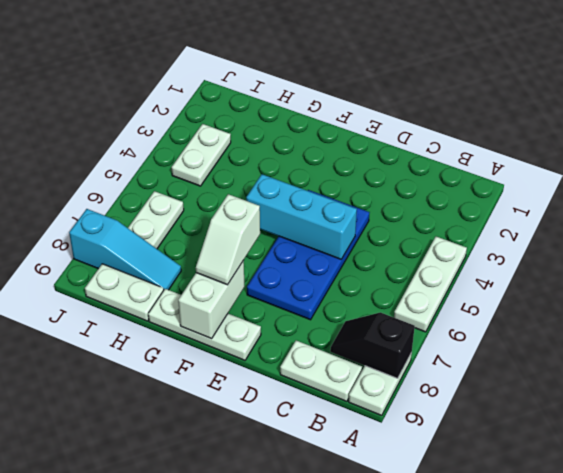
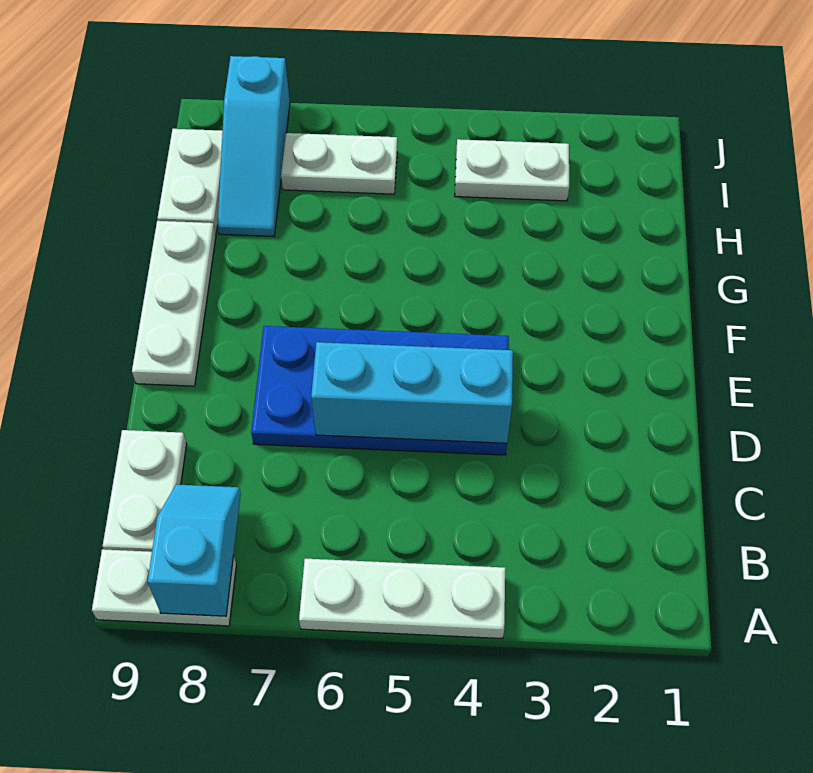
black 1x2 slope [330,313,415,378] -> cyan 1x2 slope [148,484,241,616]
cyan 1x3 brick [246,174,357,259] -> cyan 1x3 brick turned to [311,342,513,443]
white 1x2 slope [196,194,260,285] -> none
white 1x2 brick [178,261,245,339] -> none

